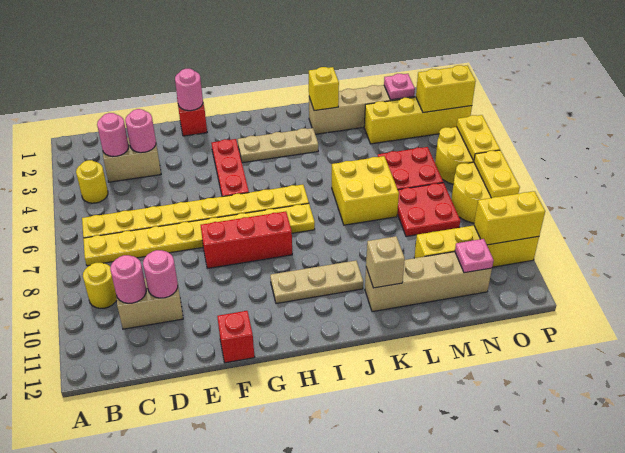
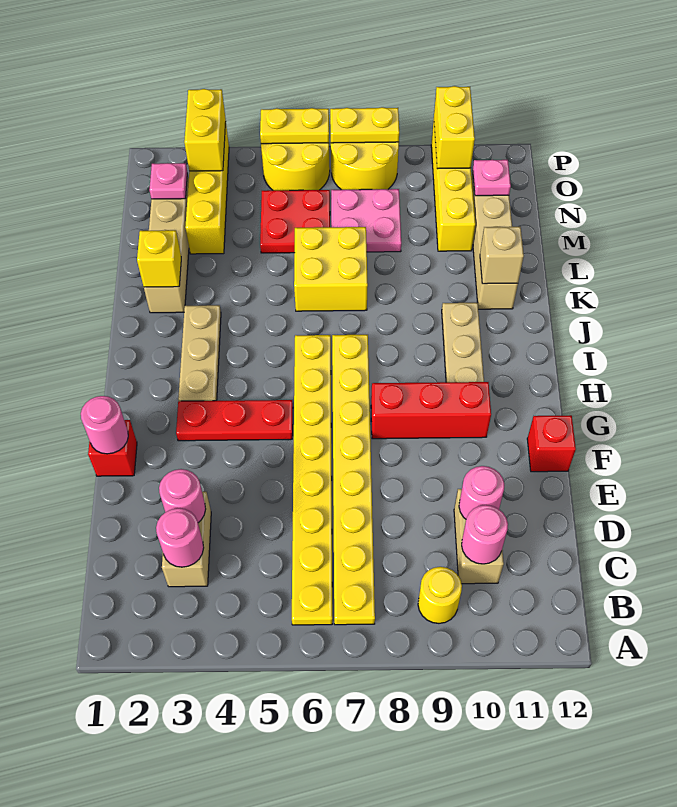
yellow 1x1 round brick [76,160,108,203] -> none
red 1x3 brick [201,212,292,269] -> red 1x3 brick turned to [371,382,491,439]
red 2x2 plate [397,183,460,237] -> pink 2x2 plate [331,189,401,252]

